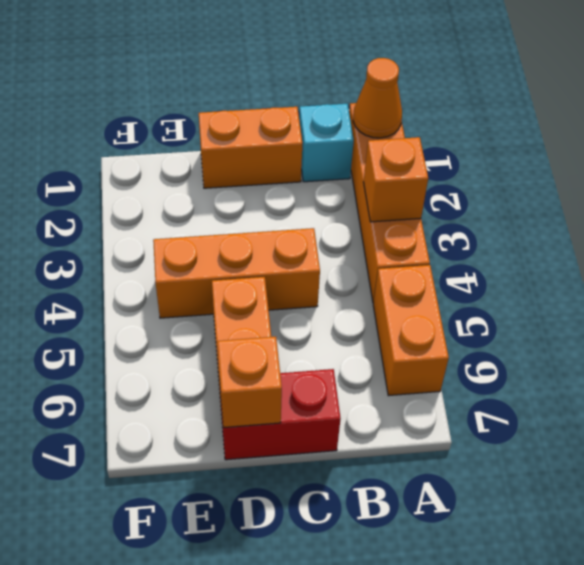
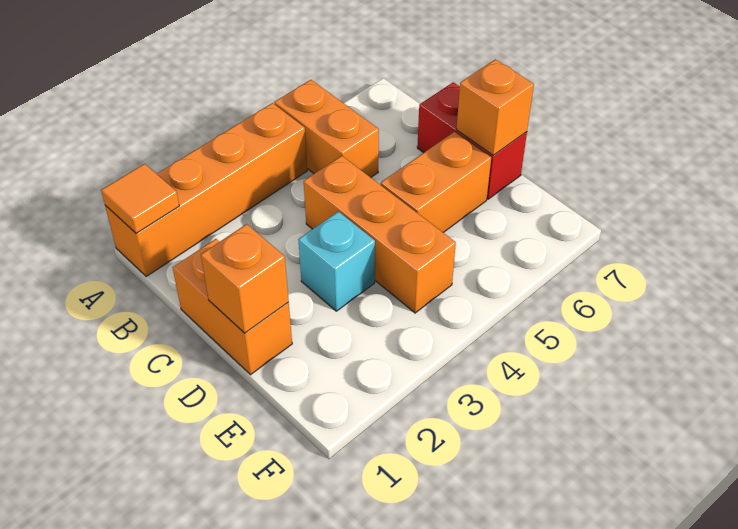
orange 1x1 cone [353,58,402,138] -> orange 1x1 tile [101,164,179,233]
orange 1x1 brick [363,137,428,222] -> orange 1x1 brick moved to [201,224,289,333]
orange 1x2 brick [373,265,449,396] -> orange 1x2 brick turned to [274,80,379,177]
cyan 1x1 brick [299,104,354,182] -> cyan 1x1 brick moved to [298,212,375,311]

